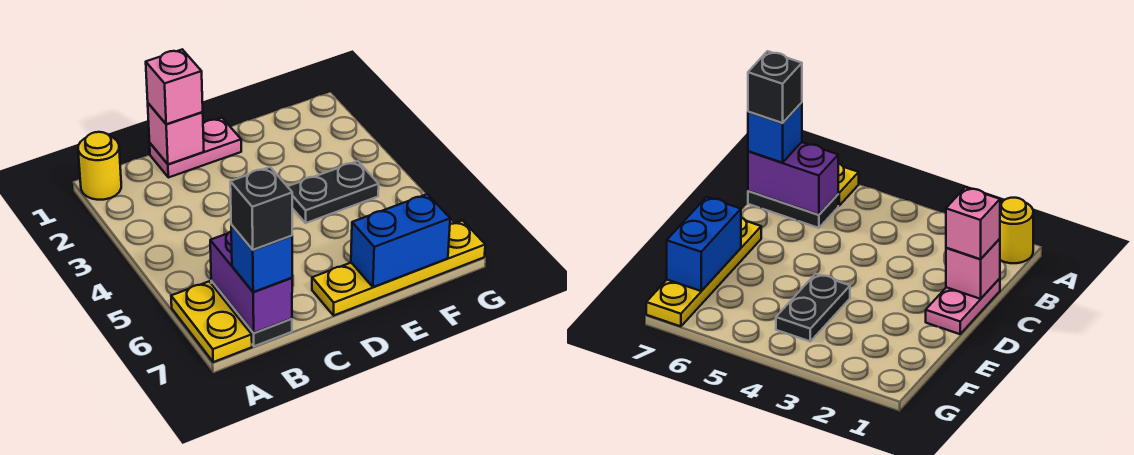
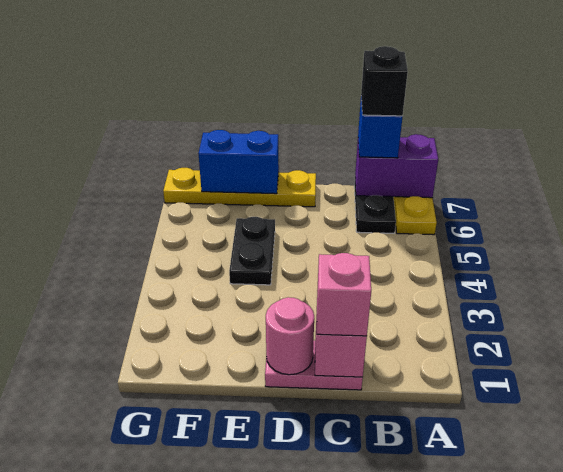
yellow 1x1 round brick [78,132,121,200] -> none
purple 1x2 brick [210,231,292,333] -> purple 1x2 brick turned to [355,134,438,198]
none -> pink 1x1 round brick [266,297,314,375]
black 1x2 plate [287,161,379,223] -> black 1x2 plate turned to [229,217,275,285]

